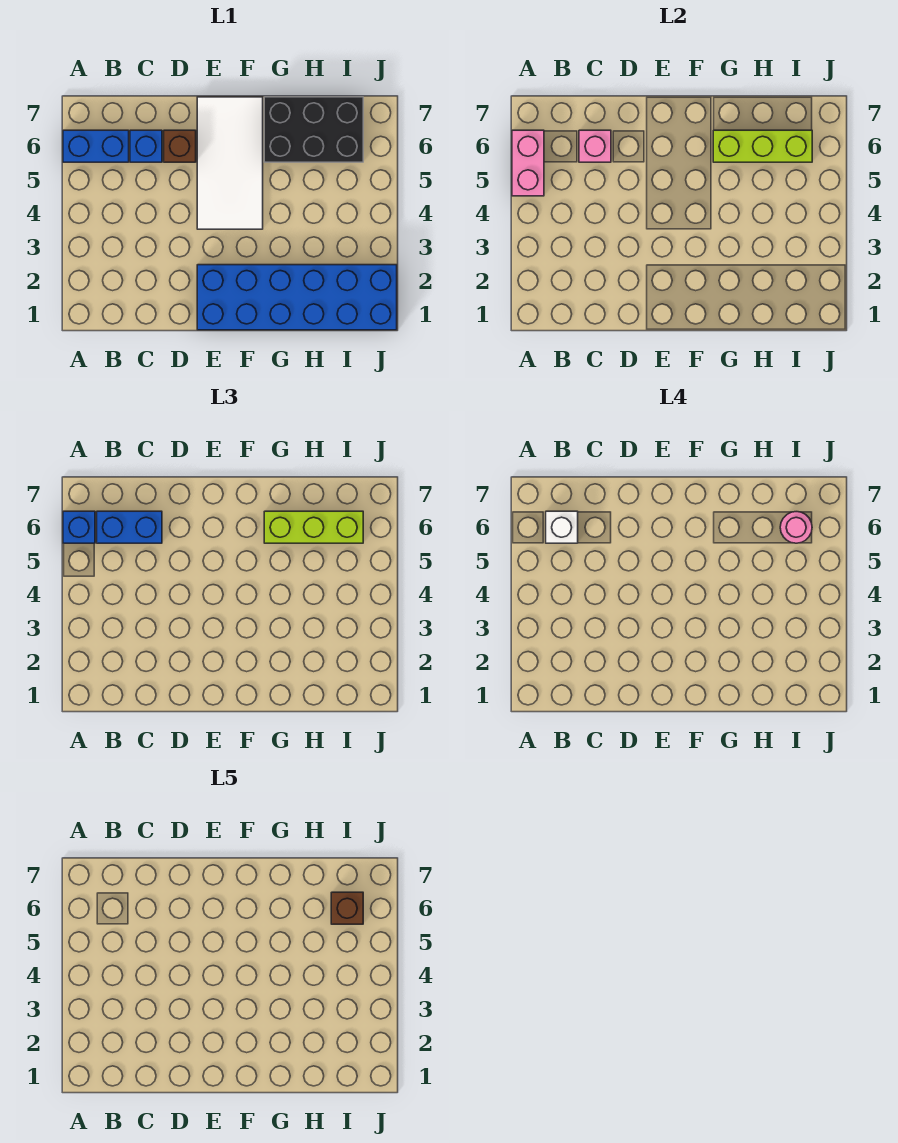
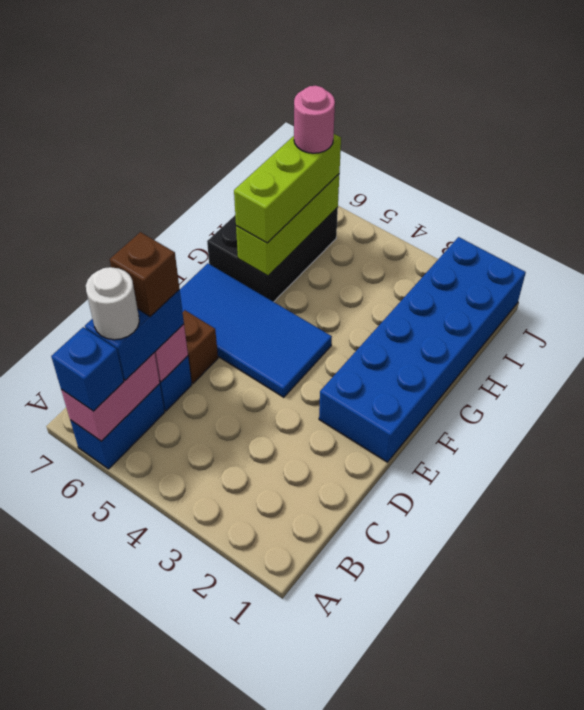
pink 1x2 brick [512,130,544,196] -> pink 1x2 brick turned to [61,353,160,441]
white 1x1 brick [546,511,578,543] -> white 1x1 round brick [86,267,139,340]
white 2x4 tile [197,97,263,229] -> blue 2x4 tile [180,264,332,397]
brown 1x1 brick [331,892,363,924] -> brown 1x1 brick moved to [110,232,179,317]

